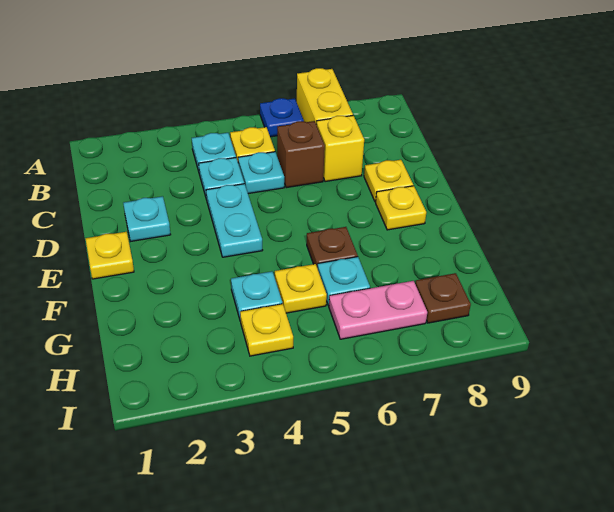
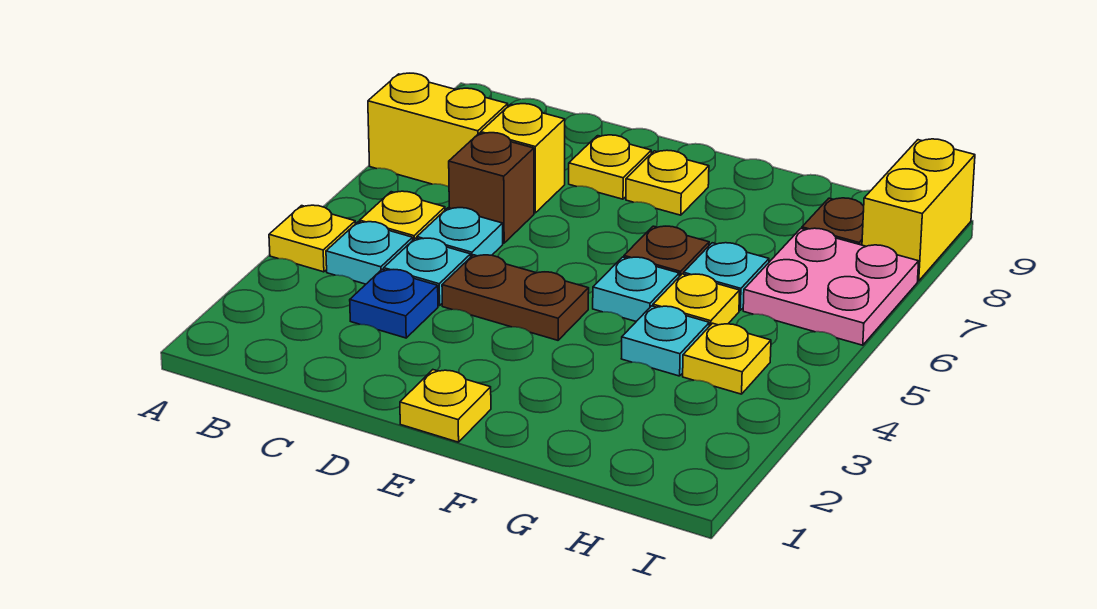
none -> yellow 1x1 plate [269,205,355,272]
blue 1x1 plate [260,98,304,137] -> blue 1x1 plate moved to [350,269,438,338]
cyan 1x1 plate [123,196,171,241] -> cyan 1x1 plate moved to [593,257,679,321]
cyan 1x2 plate [206,184,263,257] -> brown 1x2 plate [442,255,589,340]
pink 1x2 plate [329,281,427,339] -> pink 2x2 plate [743,228,919,345]
none -> yellow 1x2 brick [862,139,975,281]

